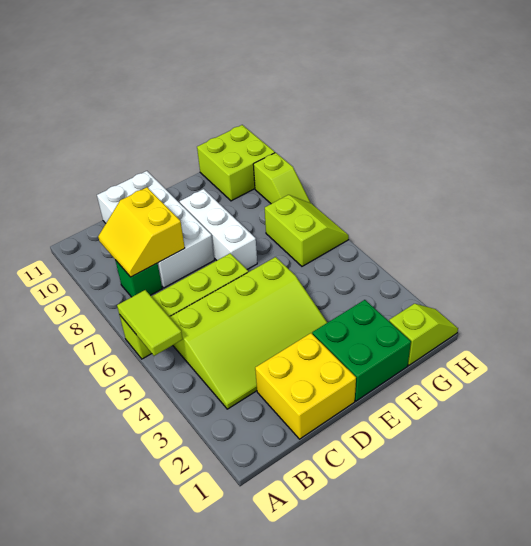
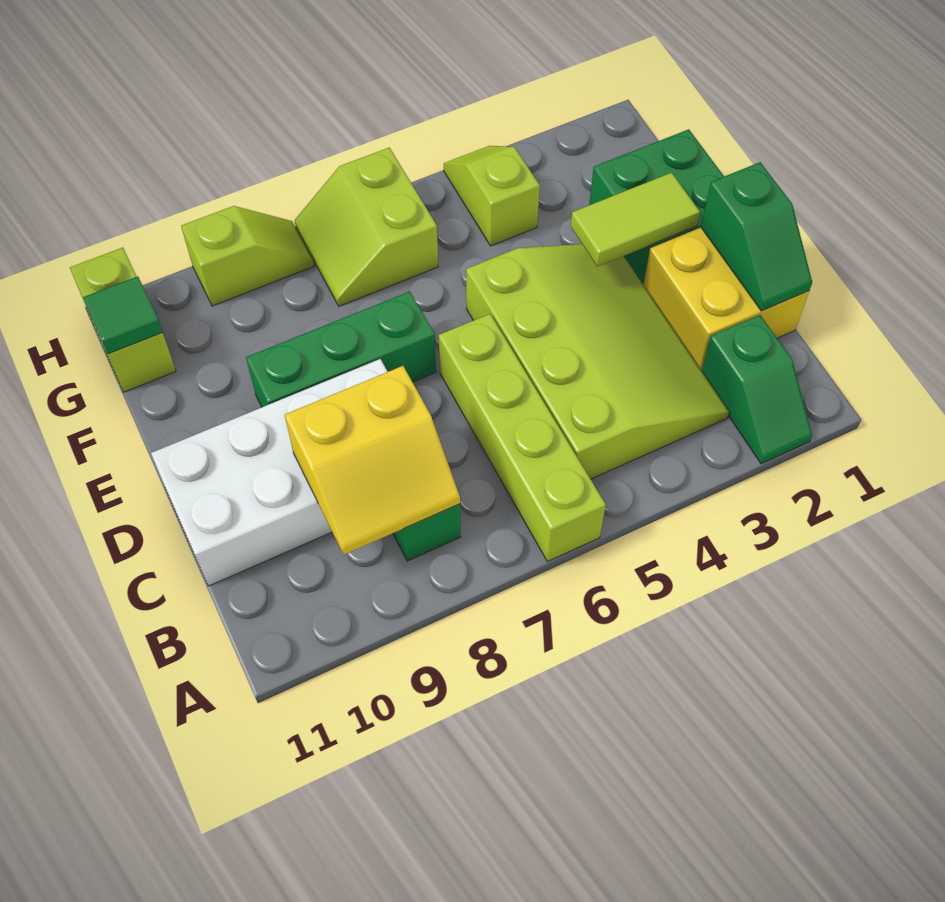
none -> green 1x2 slope [702,315,812,464]
lime 1x2 tile [117,290,183,356] -> lime 1x2 tile moved to [571,173,700,267]
none -> green 1x2 slope [701,162,812,311]
white 1x3 brick [180,189,257,269] -> green 1x3 brick [246,292,436,407]
lime 1x2 slope [389,304,458,365] -> lime 1x2 slope moved to [444,146,540,246]
lime 2x2 slope [265,195,349,266] -> lime 2x2 slope turned to [295,147,438,306]
lime 2x2 brick [197,125,275,201] -> lime 1x2 brick [70,248,176,392]
none -> green 1x1 tile [83,276,162,354]

